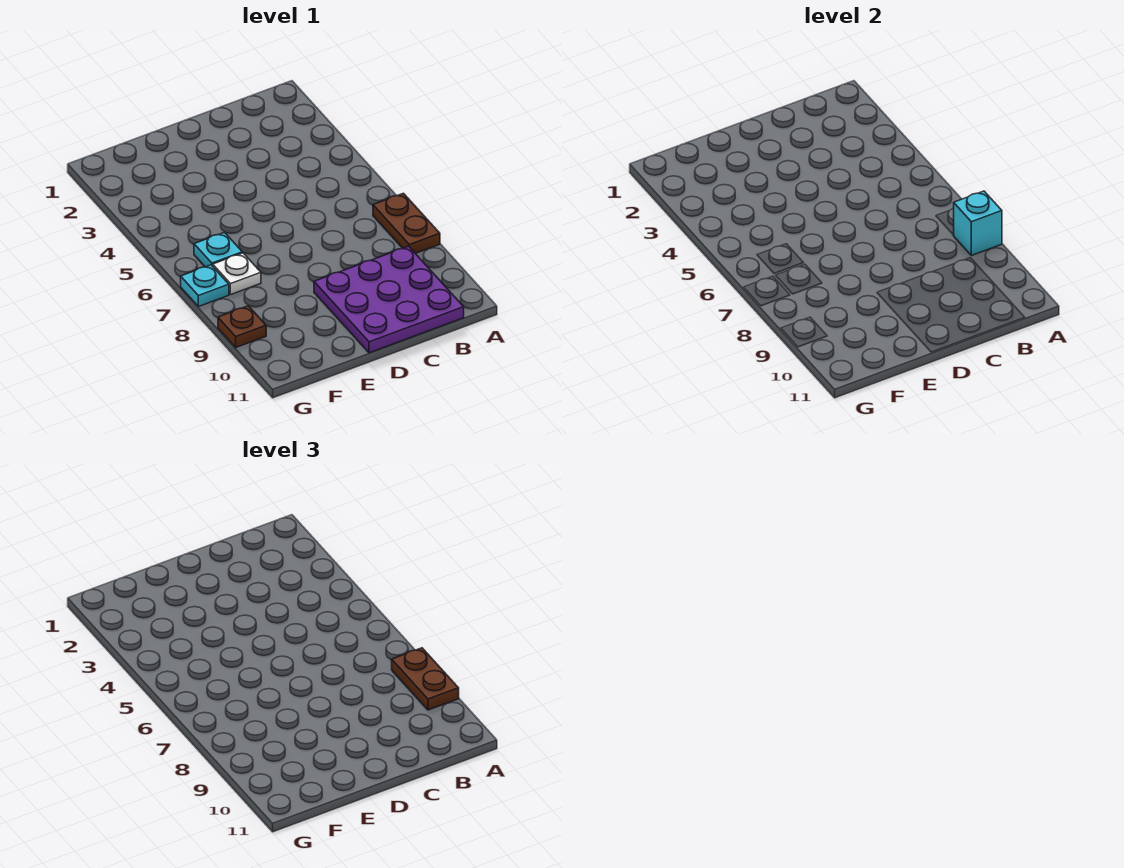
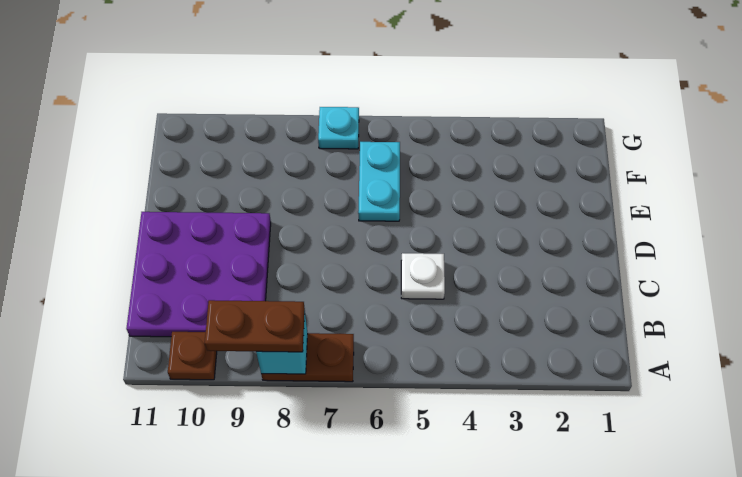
cyan 1x1 plate [194,233,242,267] -> cyan 1x2 plate [358,142,400,221]
white 1x1 plate [213,253,261,295] -> white 1x1 plate moved to [401,253,445,299]
brown 1x1 plate [218,306,266,347] -> brown 1x1 plate moved to [168,332,217,380]

